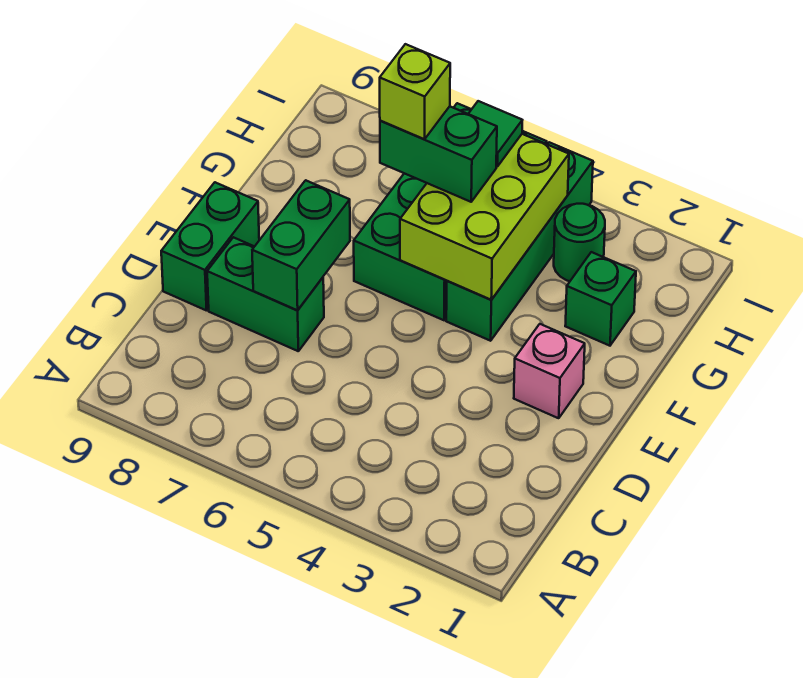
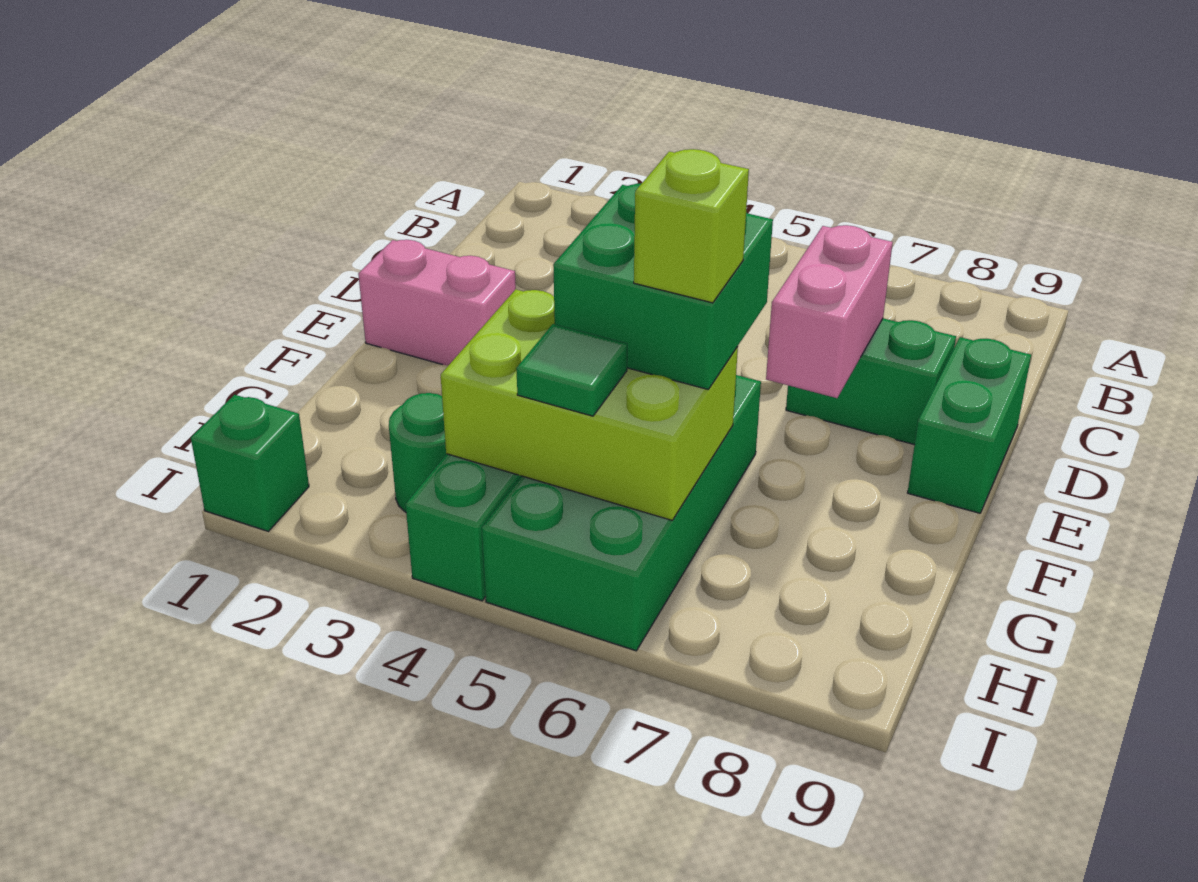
green 1x2 brick [252,180,350,310] -> pink 1x2 brick [766,225,893,398]
pink 1x1 brick [514,324,585,418] -> pink 1x2 brick [358,240,516,365]
lime 2x3 brick [400,134,569,300] -> lime 2x3 brick turned to [441,289,738,520]
green 1x1 brick [565,252,636,346] -> green 1x1 brick moved to [191,395,309,531]
green 1x2 brick [380,106,497,202] -> green 2x2 brick [553,183,773,389]

